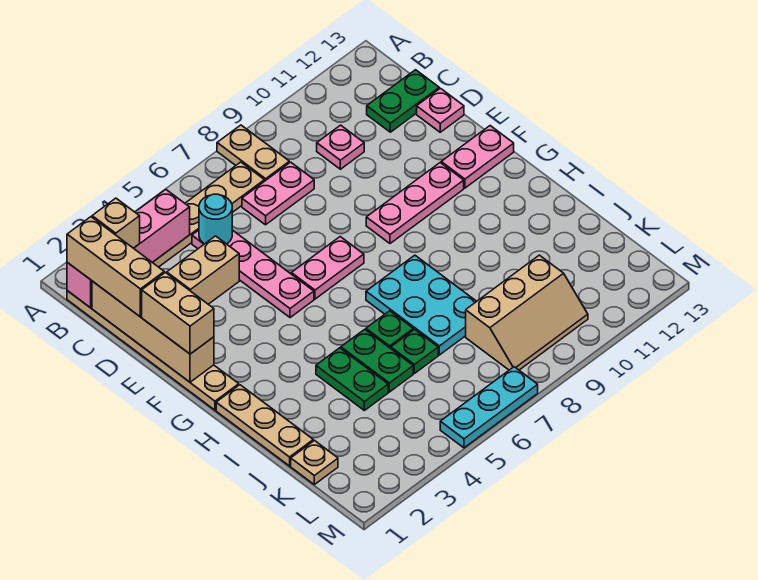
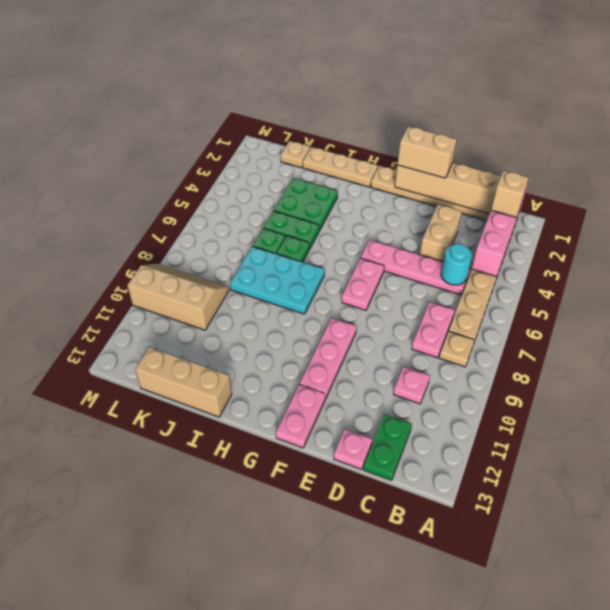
tan 1x2 plate [217,125,289,181] -> tan 1x1 plate [439,331,475,367]
tan 1x3 brick [67,217,164,317] -> tan 1x3 brick moved to [135,347,232,417]
green 1x2 plate [316,348,388,410] -> green 2x2 plate [274,178,338,230]
tan 2x3 slope [466,255,588,370] -> tan 2x3 slope turned to [127,264,229,330]
cyan 1x3 plate [440,367,538,448] -> none

